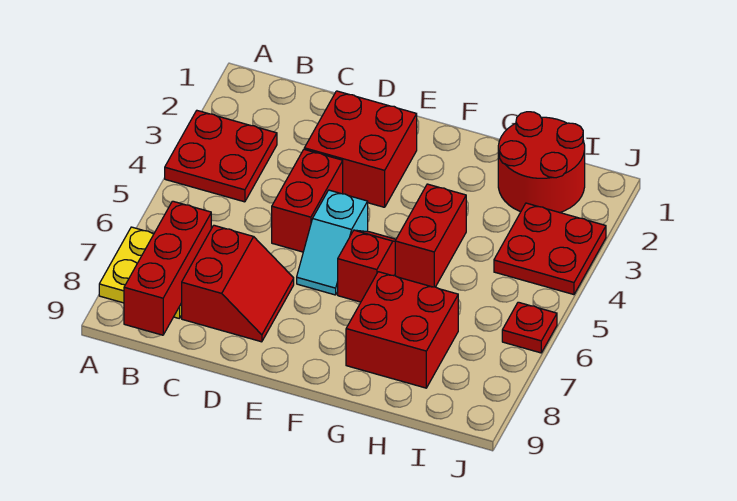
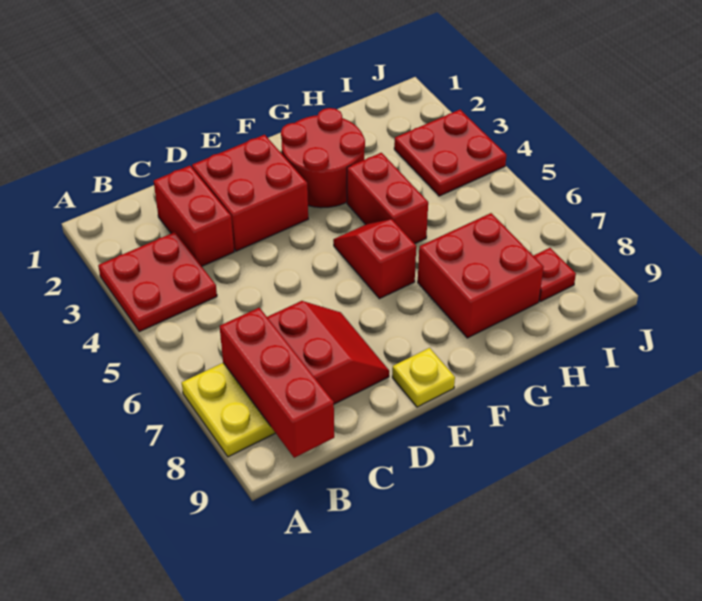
red 1x2 brick [272,149,343,252] -> red 1x2 brick moved to [154,166,234,266]
cyan 1x2 slope [297,190,368,295] -> none
none -> yellow 1x1 plate [392,348,455,407]
red 2x2 round brick [498,112,585,213] -> red 2x2 round brick moved to [281,108,365,208]
red 1x1 plate [502,302,557,353] -> red 1x1 plate moved to [534,248,576,302]

